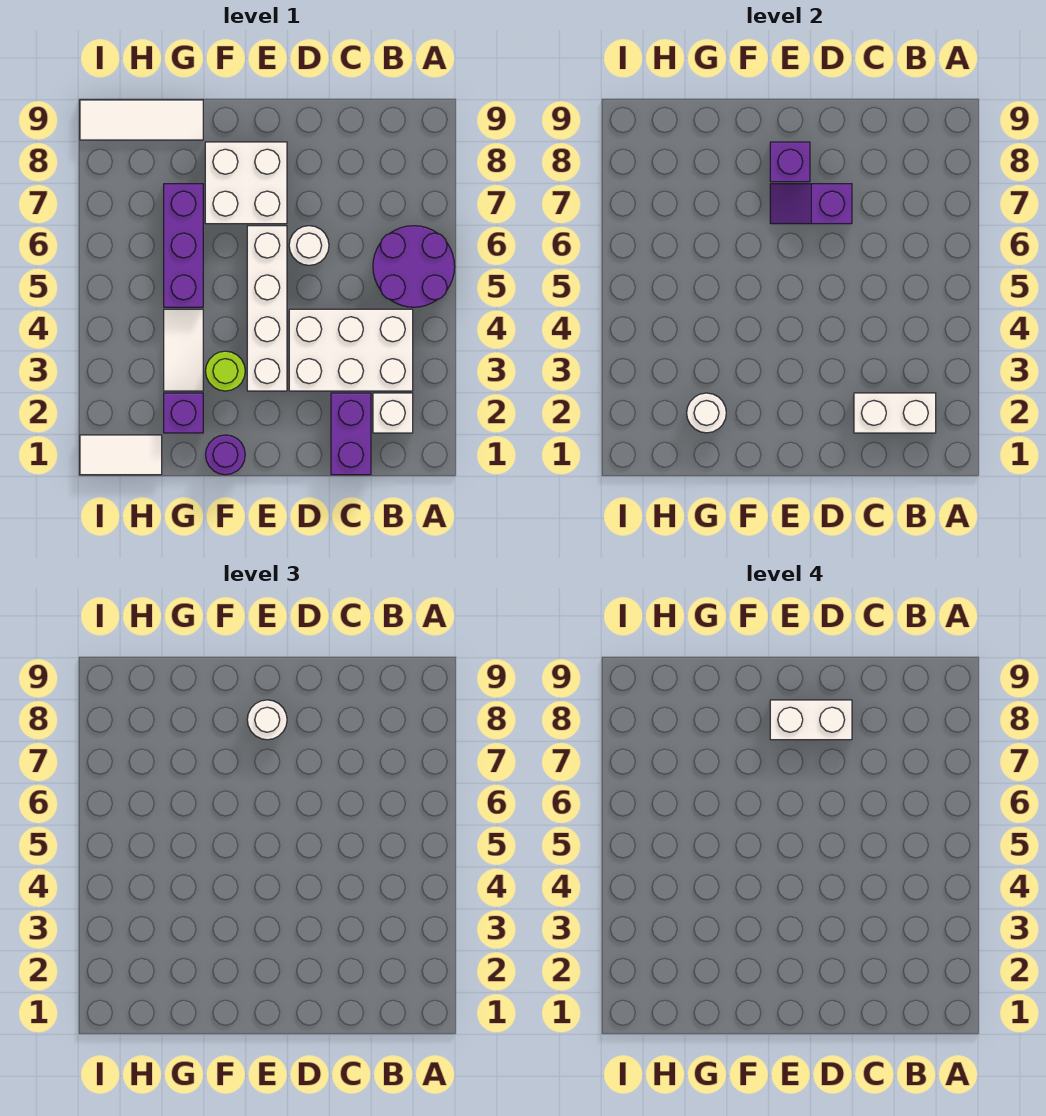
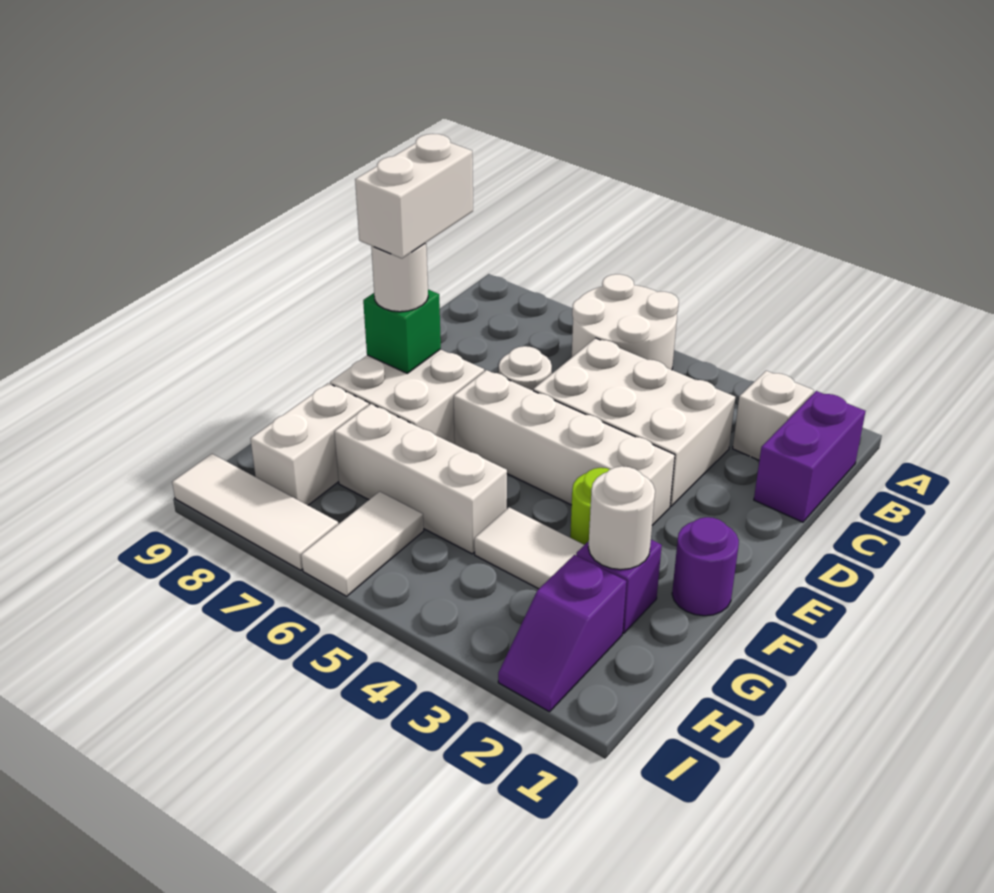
purple 2x2 round brick [373,226,455,307] -> white 2x2 round brick [572,274,679,370]
white 1x2 brick [854,393,936,433] -> white 1x2 brick moved to [251,383,369,505]
white 2x3 brick [289,309,413,391] -> white 2x3 brick turned to [533,338,735,506]
purple 1x2 brick [331,393,371,475] -> purple 1x2 brick turned to [754,391,866,522]
purple 1x2 slope [770,184,852,224] -> purple 1x2 slope moved to [498,555,626,712]
purple 1x1 brick [770,142,810,182] -> green 1x1 brick [363,290,441,373]
purple 1x3 brick [164,184,203,307] -> white 1x3 brick [334,404,507,554]
white 1x3 tile [80,100,203,140] -> white 1x3 tile turned to [172,454,338,570]
white 1x2 tile [80,435,162,475] -> white 1x2 tile moved to [301,492,424,596]

